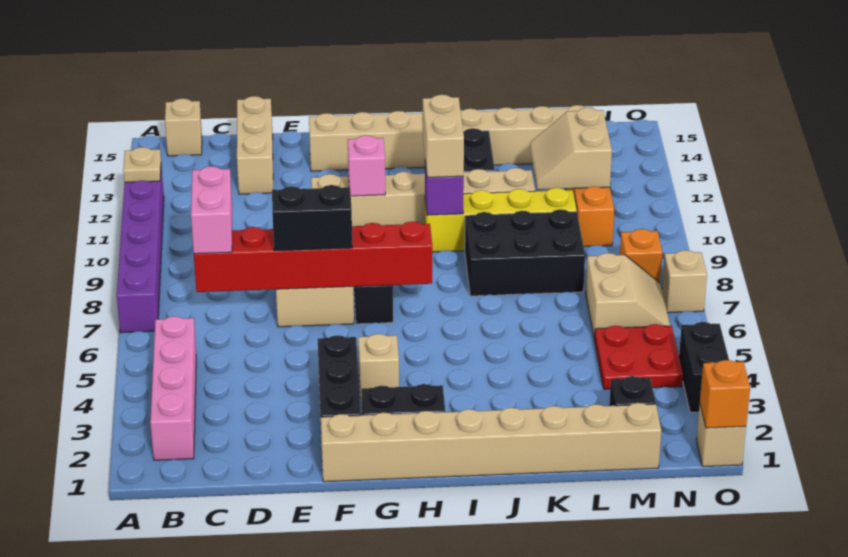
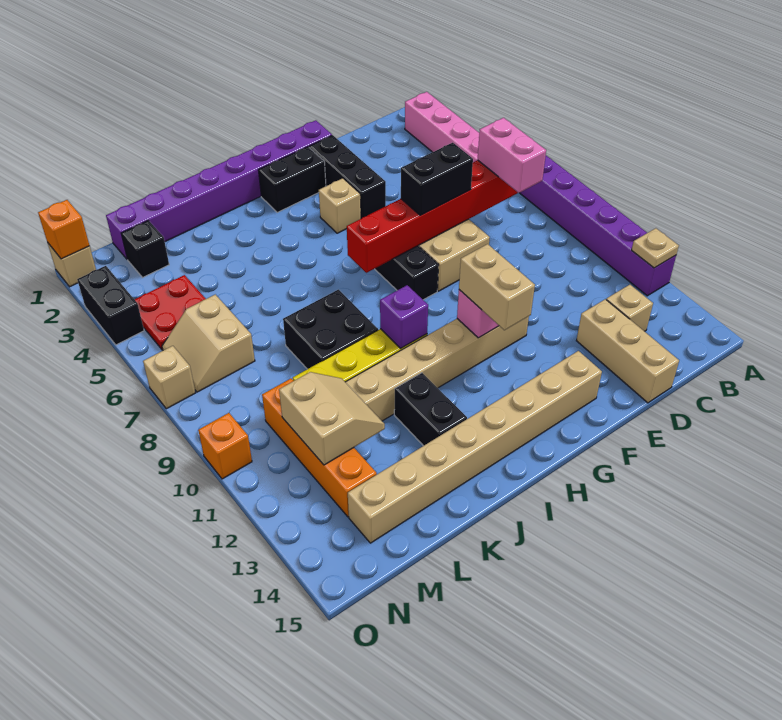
tan 1x1 brick [165,99,202,156] -> tan 1x1 brick moved to [606,285,653,331]
tan 1x8 brick [321,403,661,482] -> purple 1x8 brick [106,120,332,260]
tan 1x2 brick [423,95,464,177] -> tan 1x2 brick moved to [459,244,535,330]
black 2x3 brick [465,209,585,296] -> black 2x2 brick [283,290,378,369]
orange 1x1 brick [620,229,663,283] -> orange 1x1 brick moved to [198,413,252,479]

